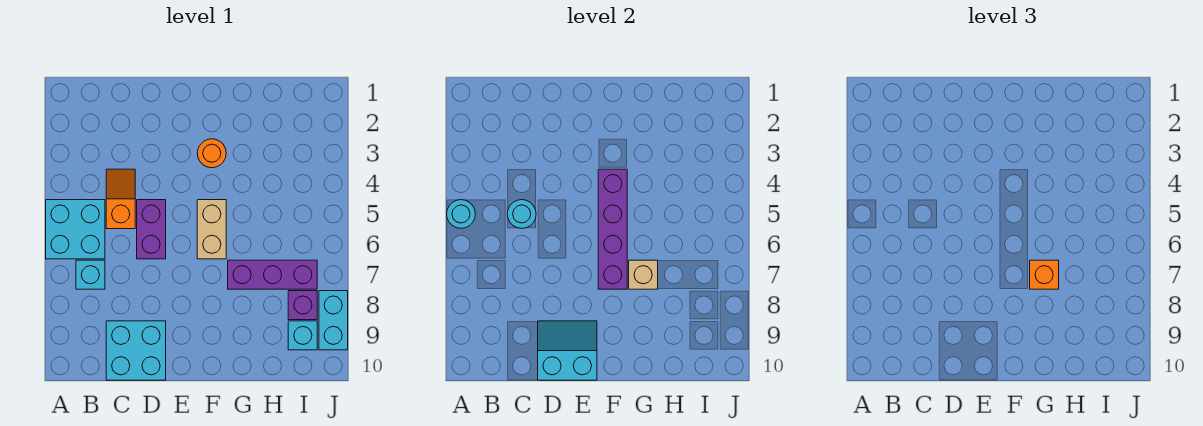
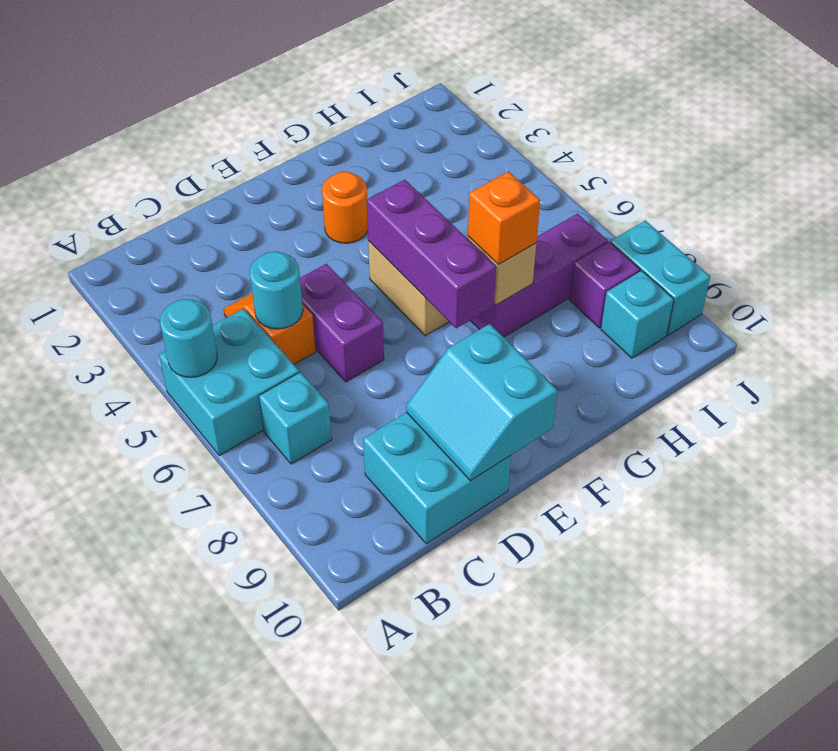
cyan 2x2 slope [538,321,597,380] -> cyan 2x2 slope turned to [406,324,557,481]
purple 1x4 brick [598,169,627,289] -> purple 1x3 brick [367,180,496,328]

